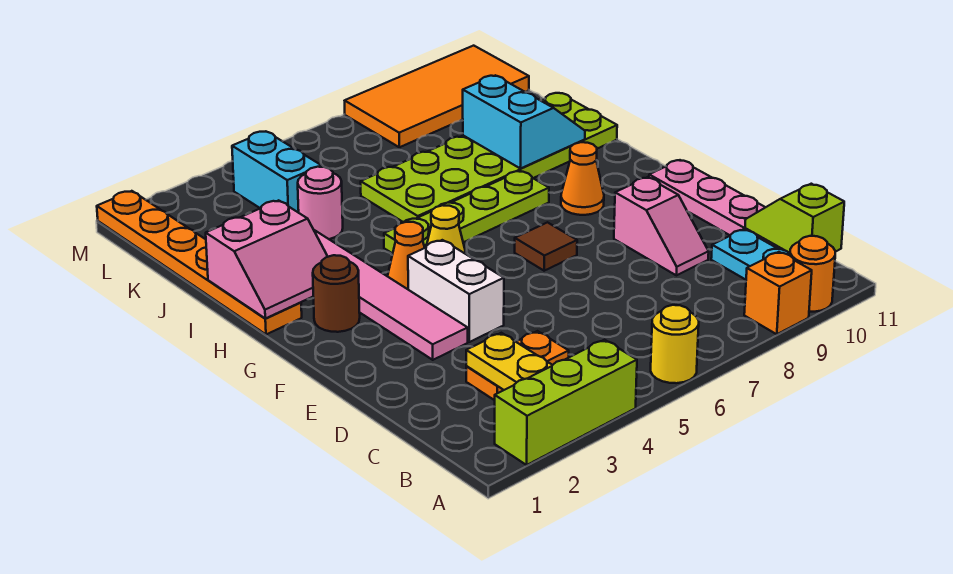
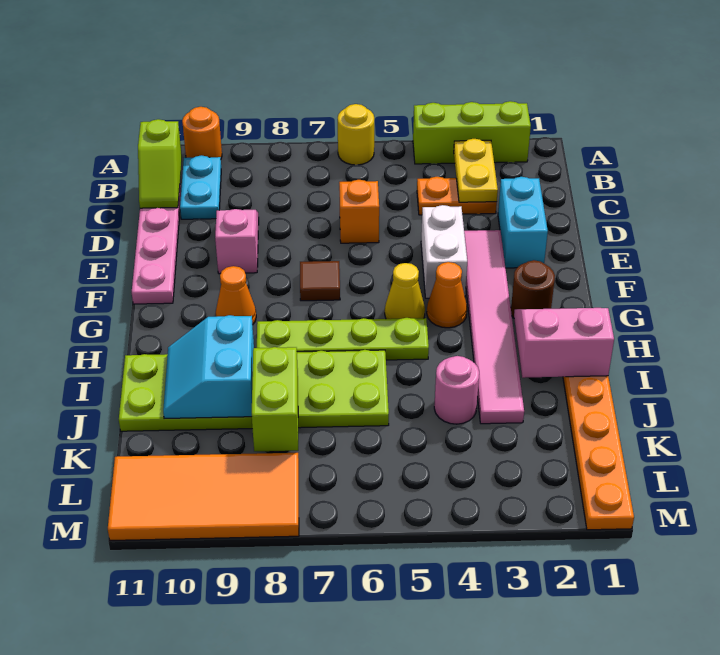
orange 1x1 brick [744,252,812,334] -> orange 1x1 brick moved to [339,180,379,243]
none -> lime 1x2 brick [252,347,298,451]
cyan 1x2 brick [232,132,321,213] -> cyan 1x2 brick moved to [498,177,548,268]

